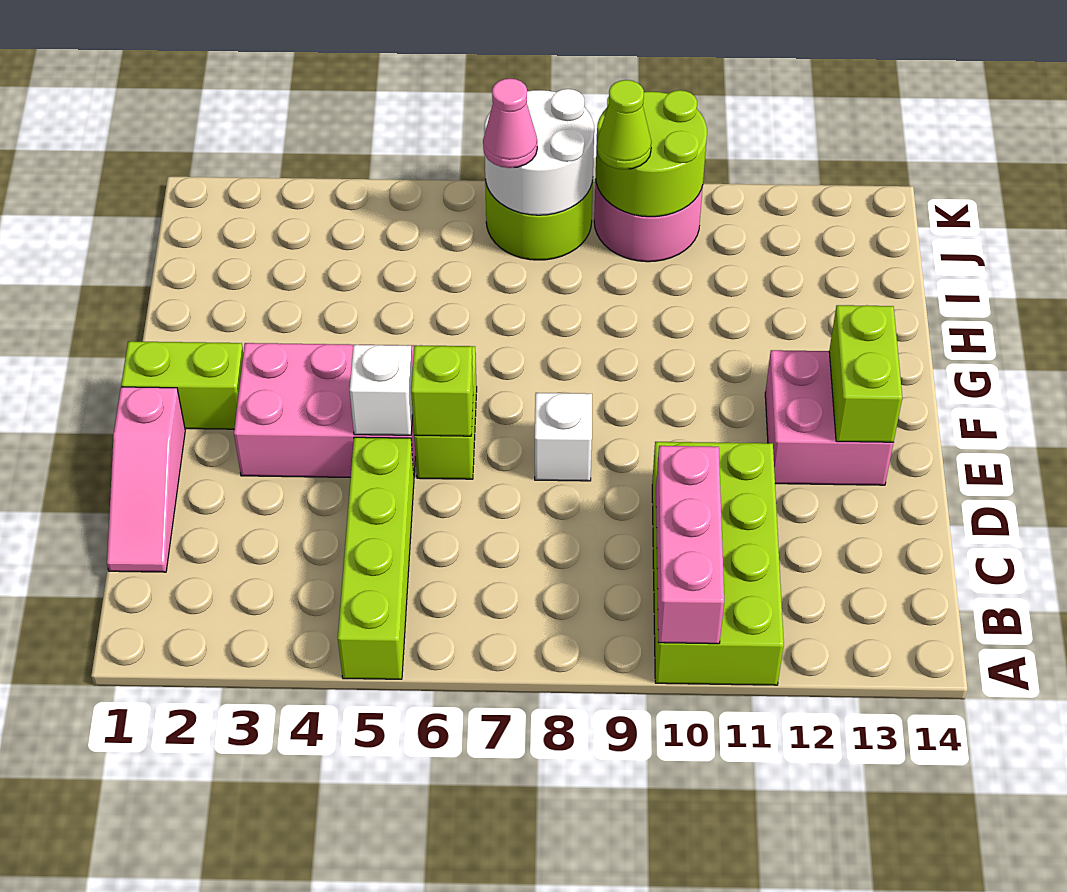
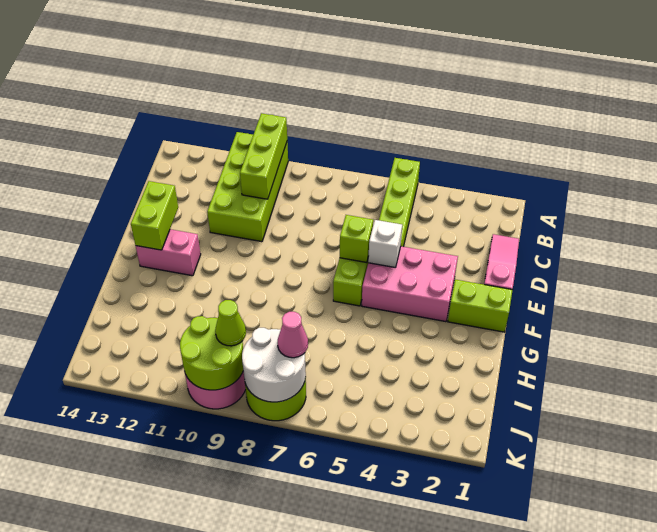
pink 1x3 brick [656,446,724,644] -> lime 1x3 brick [240,113,287,199]
white 1x1 brick [535,393,592,481] -> none
pink 2x2 brick [765,350,893,485] -> pink 1x2 brick [136,229,201,276]

